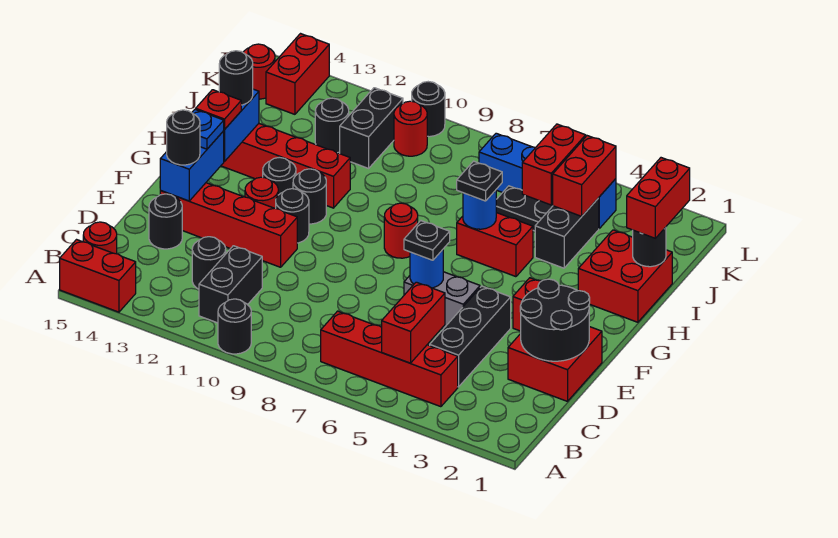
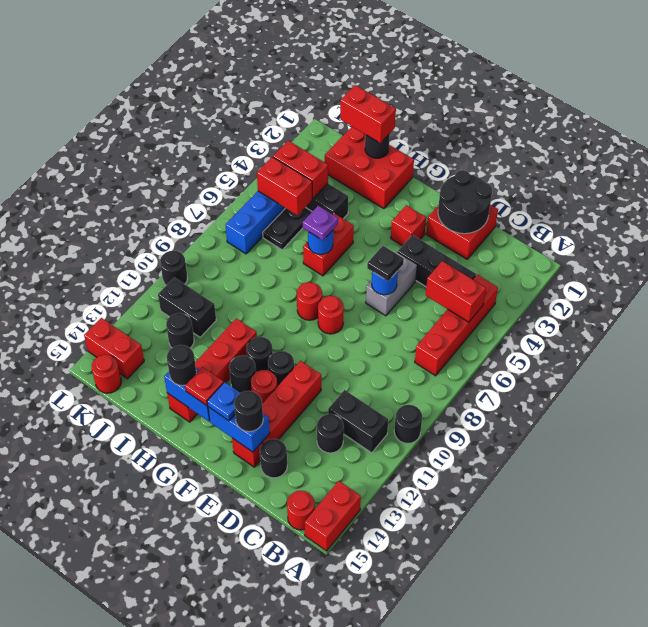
red 2x2 brick [578,230,672,322] -> red 2x3 brick [325,127,414,209]
black 1x1 plate [457,161,502,201] -> purple 1x1 plate [303,206,338,240]
red 1x1 round brick [394,101,427,156] -> red 1x1 round brick moved to [318,296,344,334]

